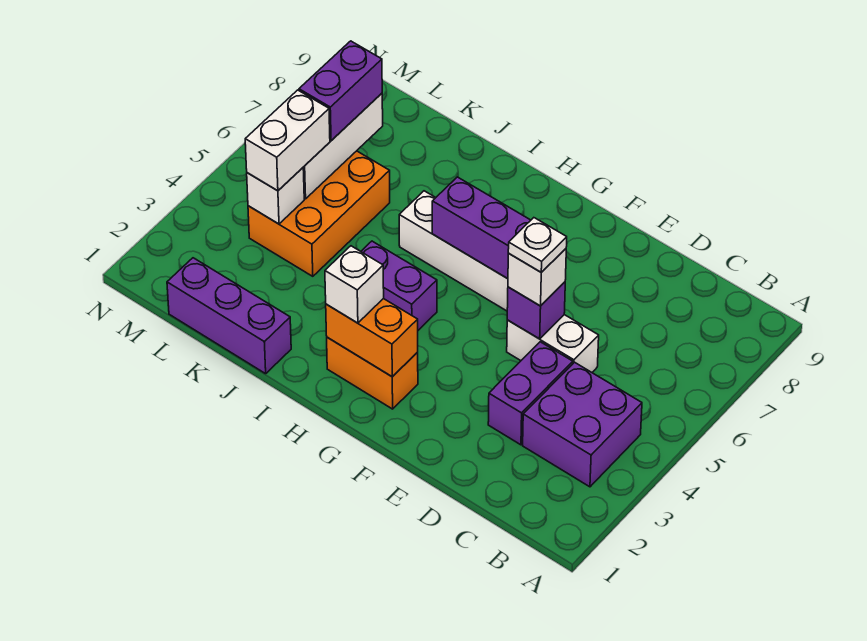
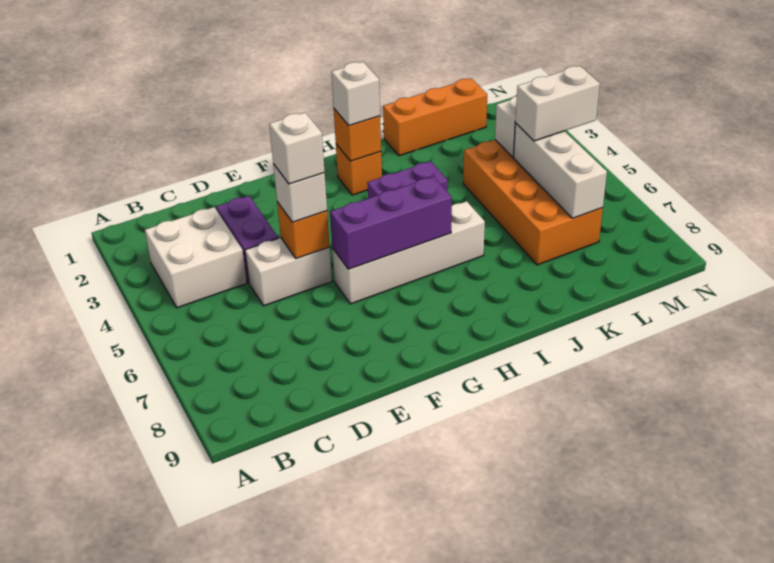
purple 2x2 brick [523,362,642,487] -> white 2x2 brick [145,207,247,308]
purple 1x1 brick [507,282,565,339] -> orange 1x1 brick [277,202,330,258]
white 1x1 plate [508,218,567,272] -> white 1x1 brick [269,113,325,184]
orange 1x2 brick [327,337,418,409] -> orange 1x1 brick [336,144,382,195]
orange 1x2 brick [326,299,418,377] -> orange 1x1 brick [334,109,381,161]
purple 1x3 brick [167,258,291,374] -> orange 1x3 brick [383,78,487,156]
orange 2x3 brick [248,151,390,276] -> orange 2x4 brick [463,140,603,265]
white 1x2 brick [245,90,330,191] -> white 1x2 brick turned to [515,66,600,141]
purple 1x2 brick [299,41,382,140] -> none

